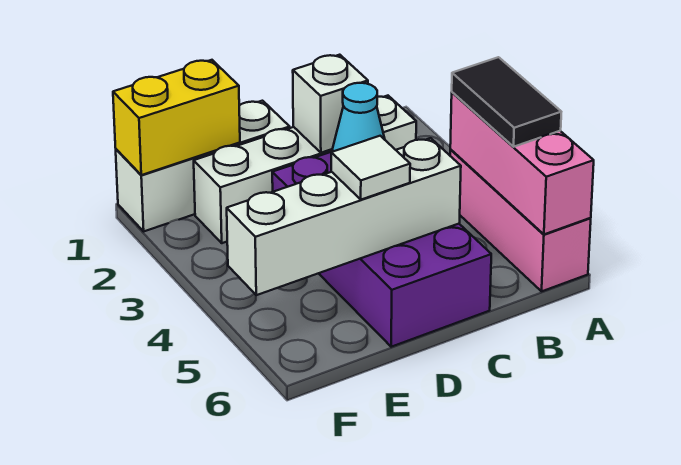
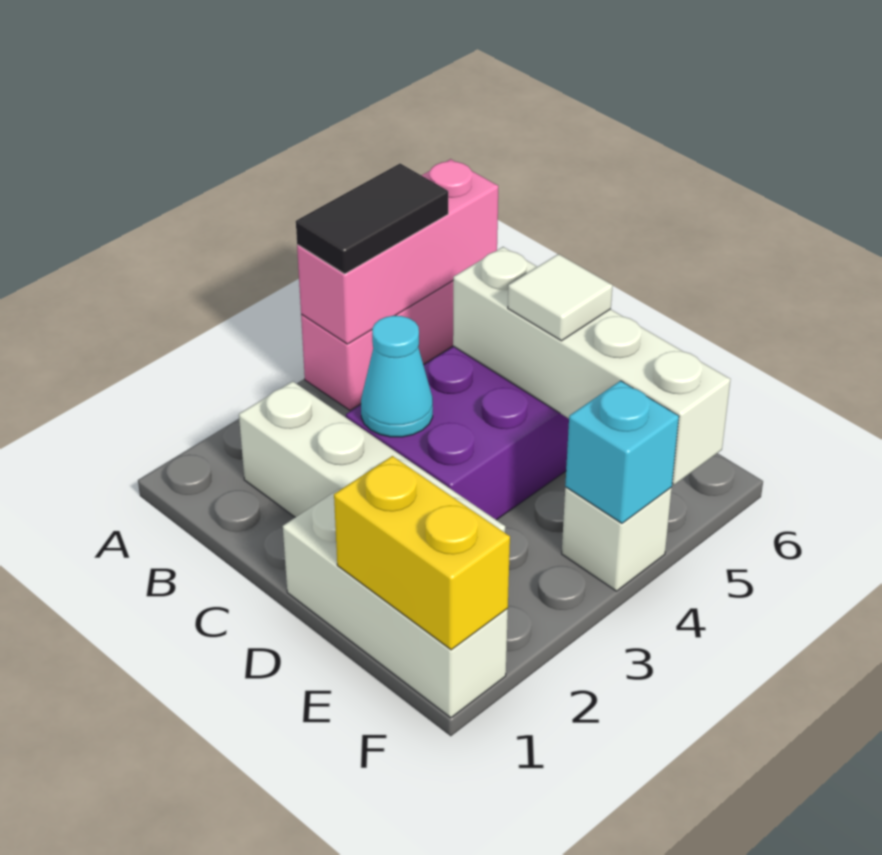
white 1x1 brick [293,55,368,153] -> white 1x1 brick moved to [562,487,672,591]
none -> cyan 1x1 brick [565,381,679,523]

